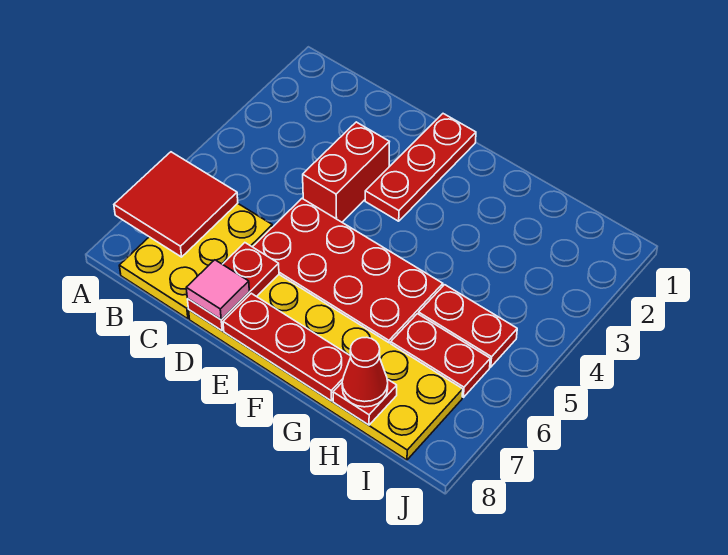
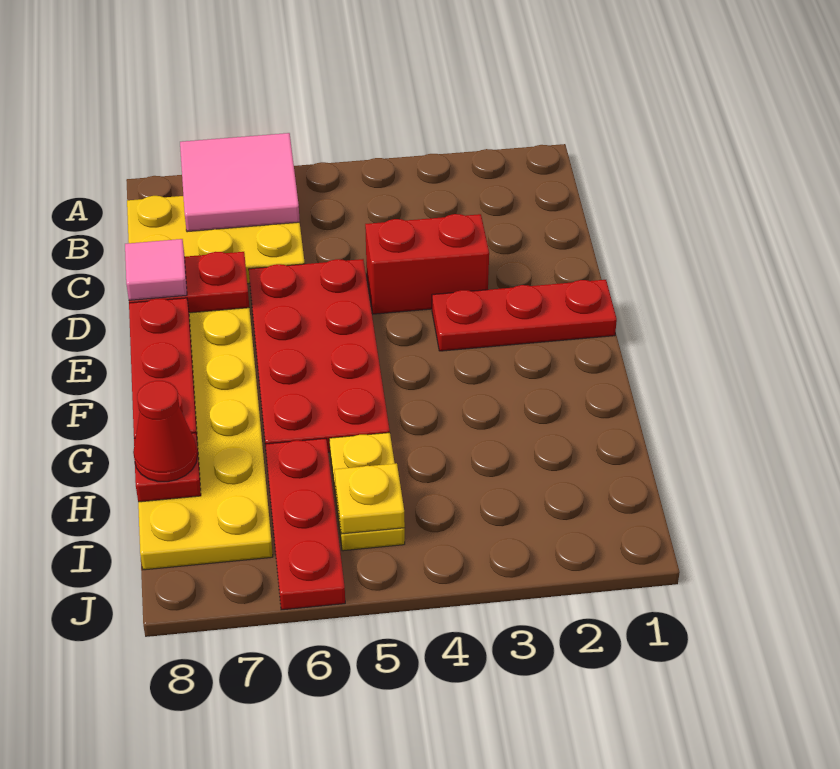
red 2x2 tile [114,152,238,257] -> pink 2x2 tile [180,133,300,232]
red 1x2 plate [419,285,517,367] -> yellow 1x2 plate [329,433,405,551]
red 1x2 plate [391,314,490,397] -> red 1x3 plate [265,438,345,610]
none -> yellow 1x1 plate [335,463,405,534]

